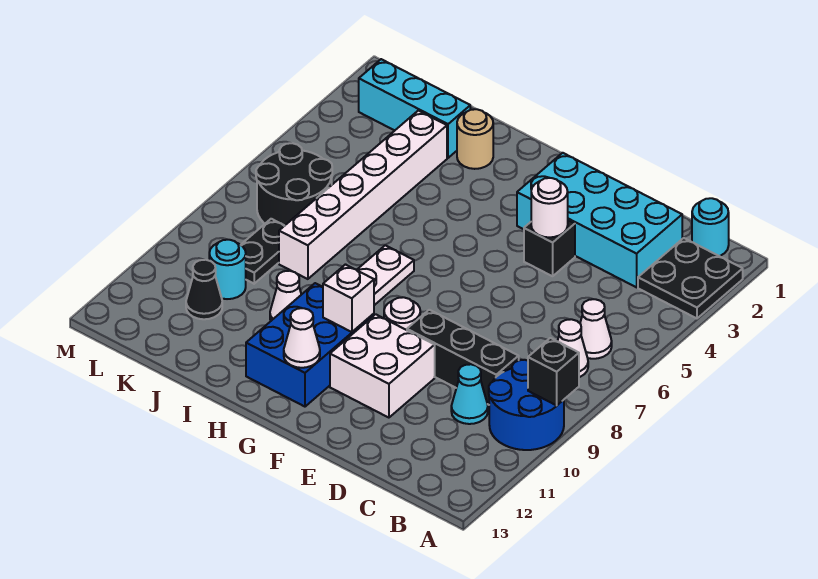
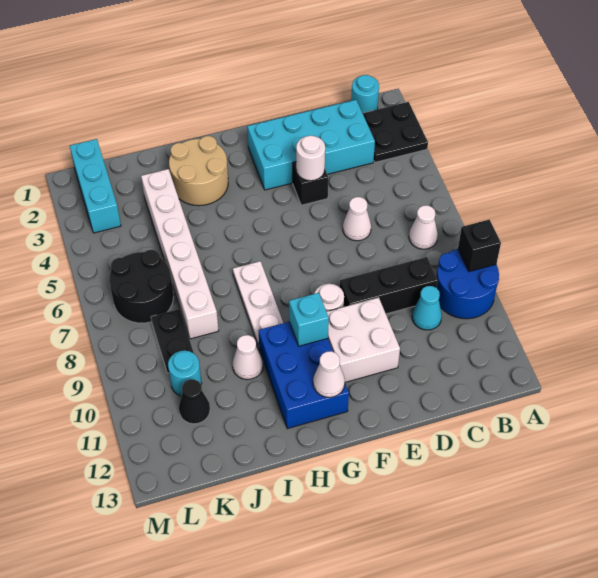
white 1x1 cone [580,299,612,359] -> white 1x1 cone moved to [343,197,371,241]
white 1x1 brick [323,265,374,332] -> cyan 1x1 brick [289,293,329,346]
tan 1x1 round brick [457,109,493,169] -> tan 2x2 round brick [169,136,228,206]
cyan 1x3 brick [359,59,470,158] -> cyan 1x3 brick turned to [70,139,121,233]

